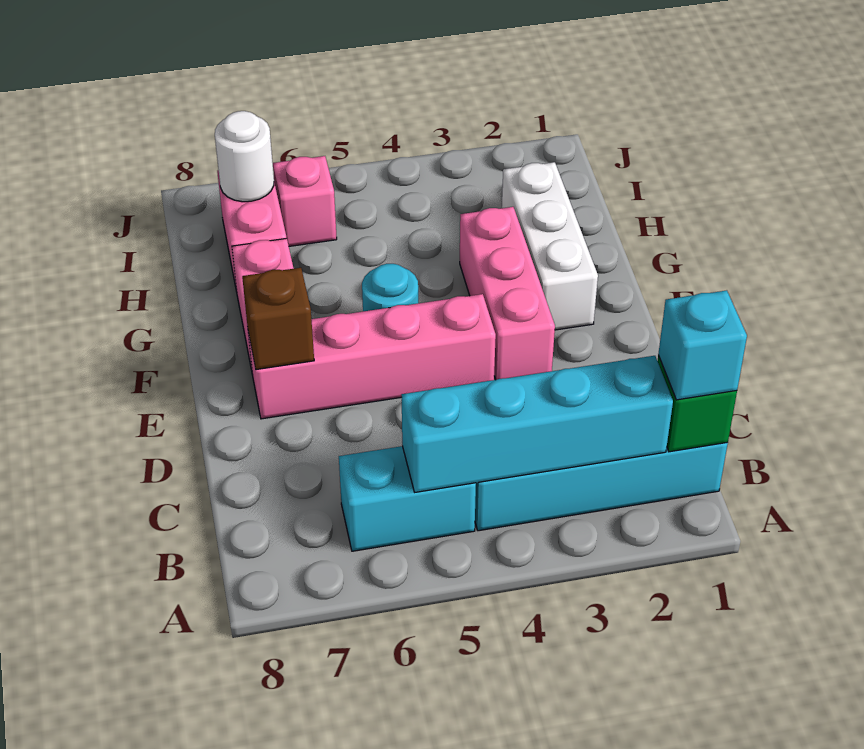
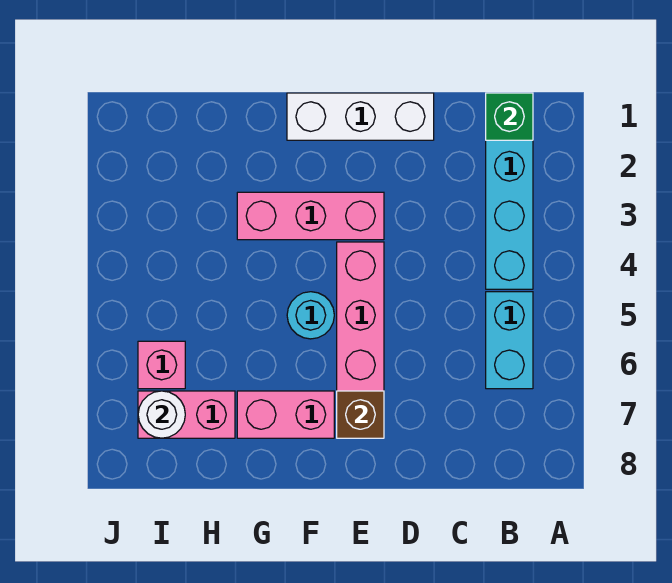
cyan 1x1 brick [658,290,747,400] -> none
cyan 1x4 brick [402,356,673,492] -> none
white 1x3 brick [502,162,598,330] -> white 1x3 brick moved to [287,93,434,140]

